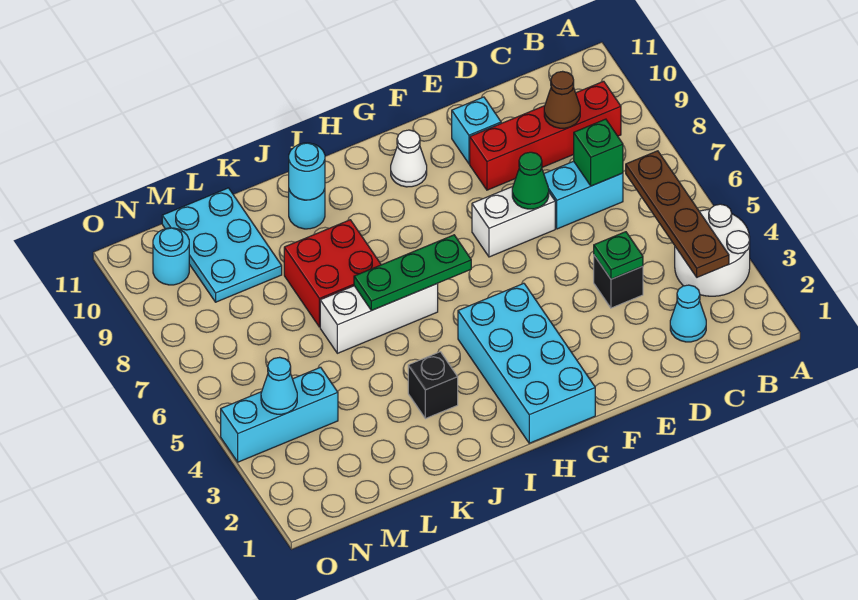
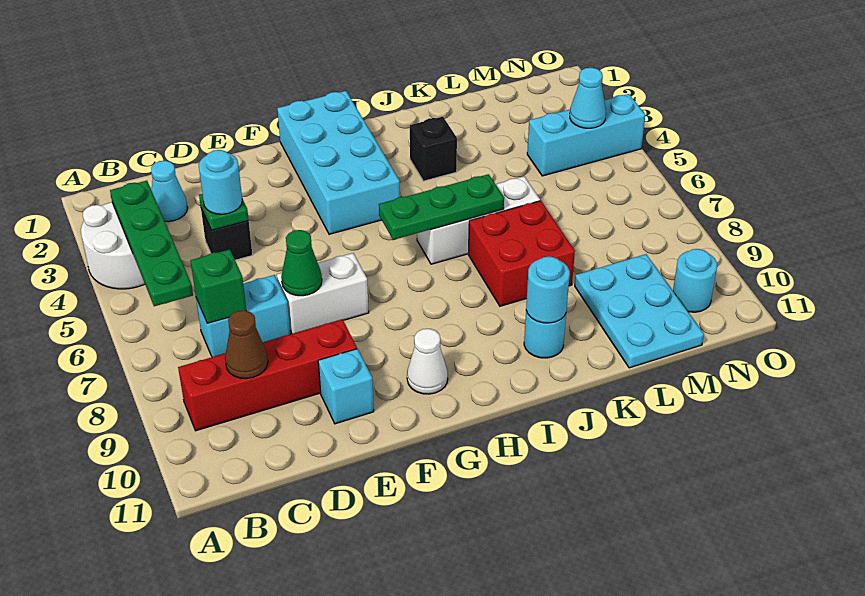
brown 1x4 plate [626,151,729,277] -> green 1x4 plate [110,181,193,306]
none -> cyan 1x1 round brick [199,150,242,214]

